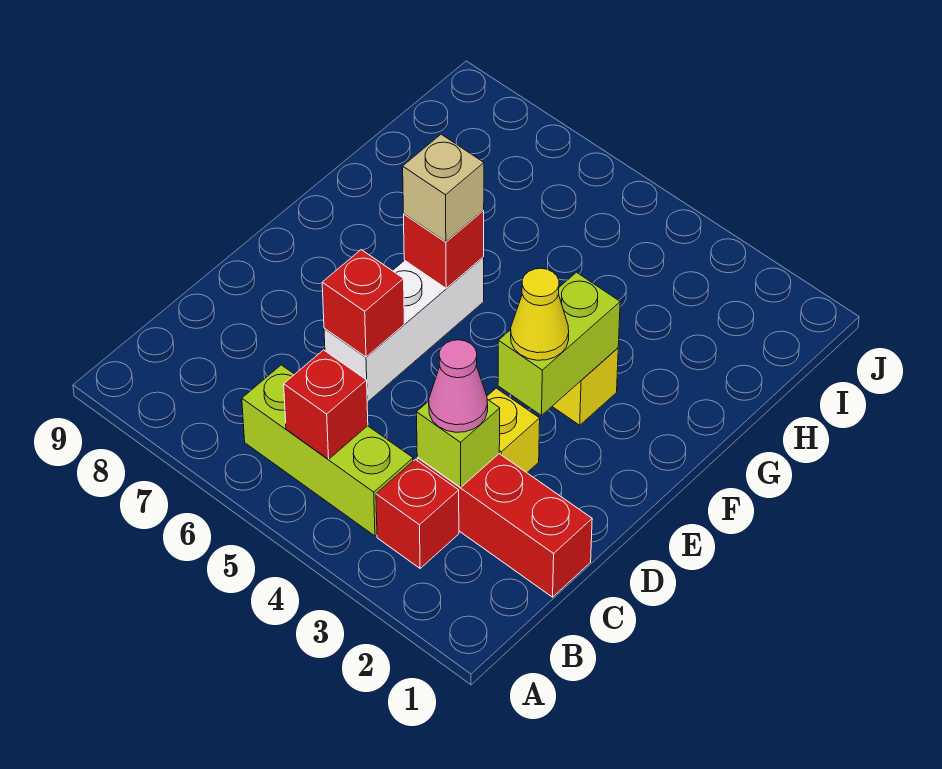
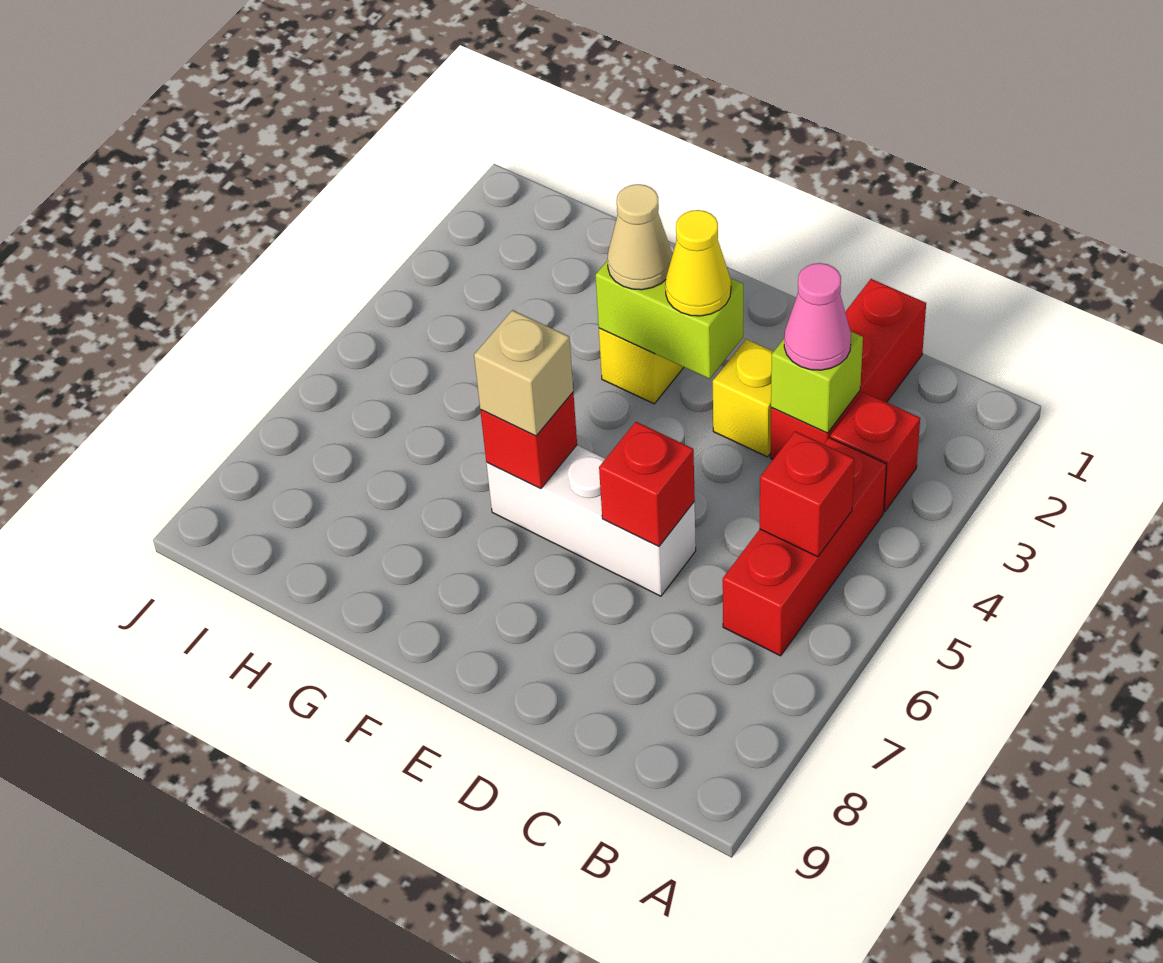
lime 1x3 brick [242,365,413,536] -> red 1x3 brick [723,438,886,656]
none -> tan 1x1 cone [607,184,672,290]

